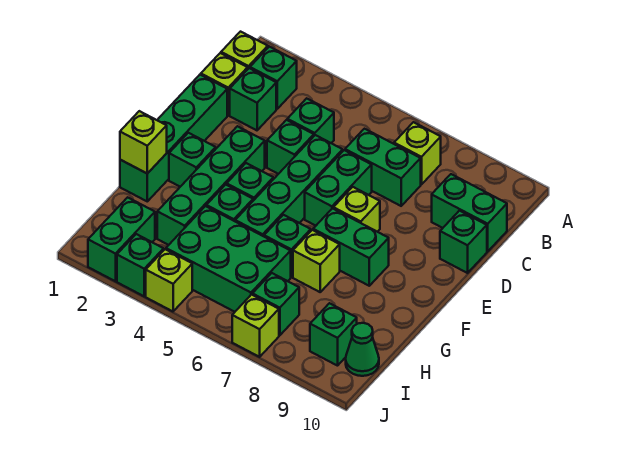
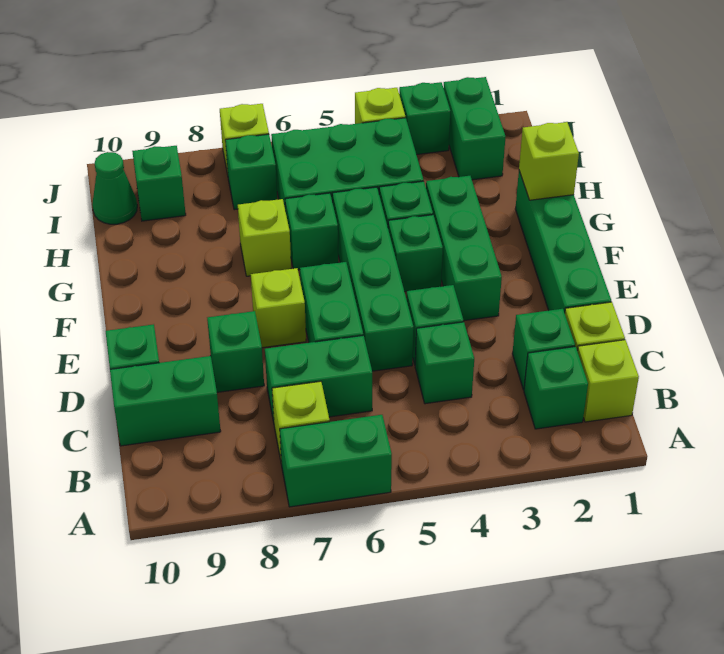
green 1x4 brick [157,126,265,245] -> green 1x3 brick [426,176,502,321]
green 1x1 brick [169,133,216,187] -> green 1x1 brick moved to [207,311,264,392]
green 1x2 brick [313,208,389,286] -> green 1x2 brick moved to [280,415,392,507]

